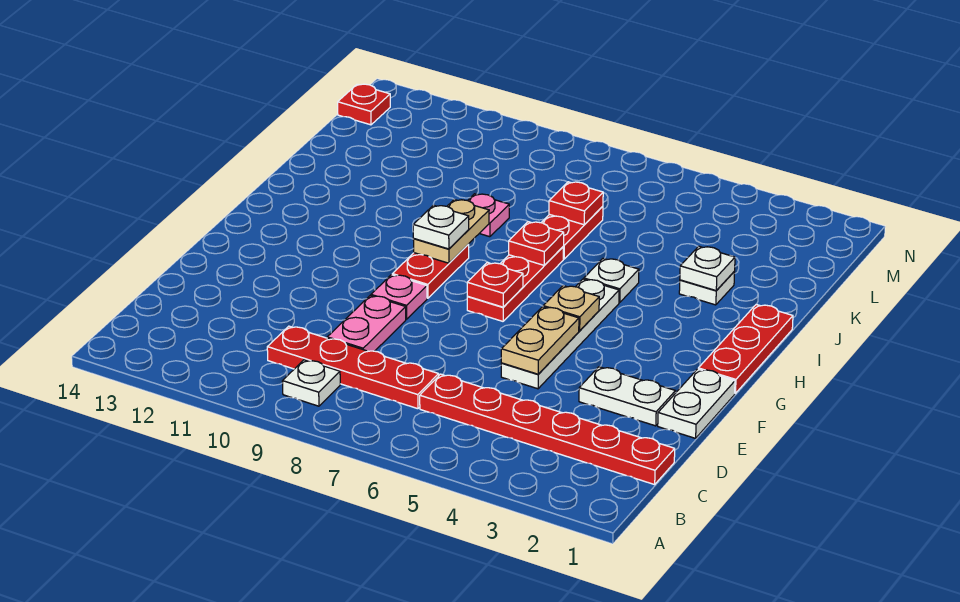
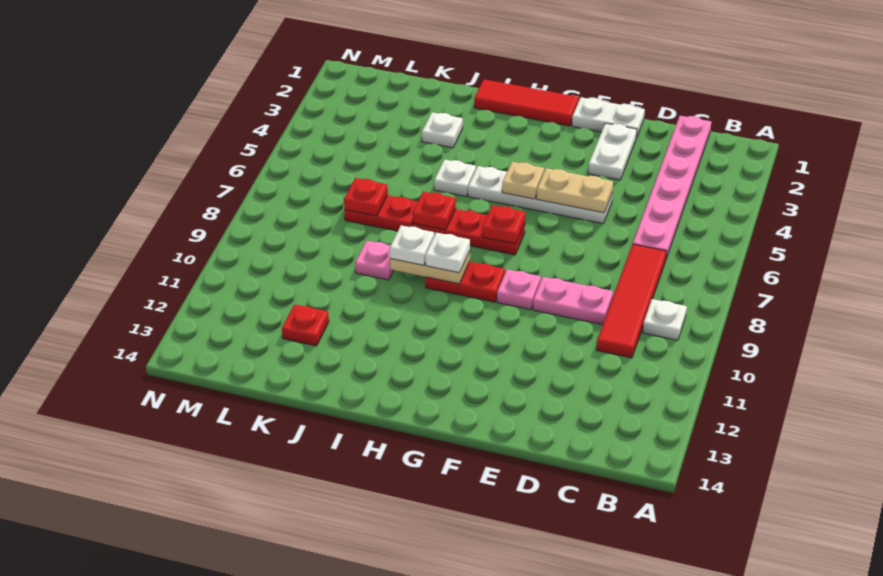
red 1x6 plate [420,374,675,485] -> pink 1x6 plate [633,116,711,259]
red 1x4 plate [267,326,439,409] -> red 1x4 tile [597,244,666,358]
red 1x3 plate [698,305,793,394] -> red 1x3 tile [474,79,579,126]
white 1x1 plate [680,246,735,291] -> white 1x1 plate moved to [390,225,434,265]
red 1x1 plate [338,84,390,125] -> red 1x1 plate moved to [282,304,329,346]

